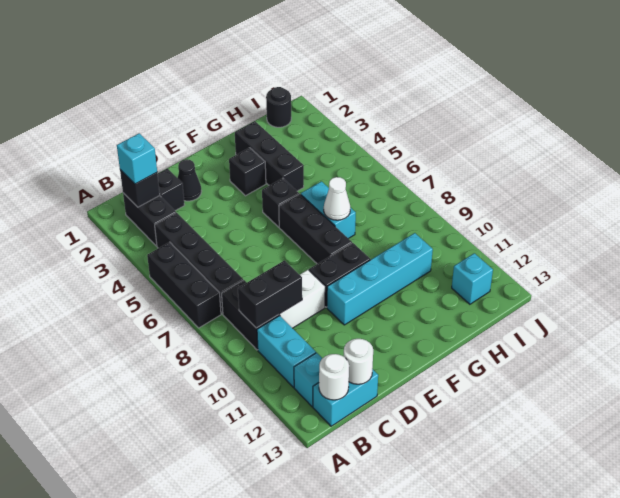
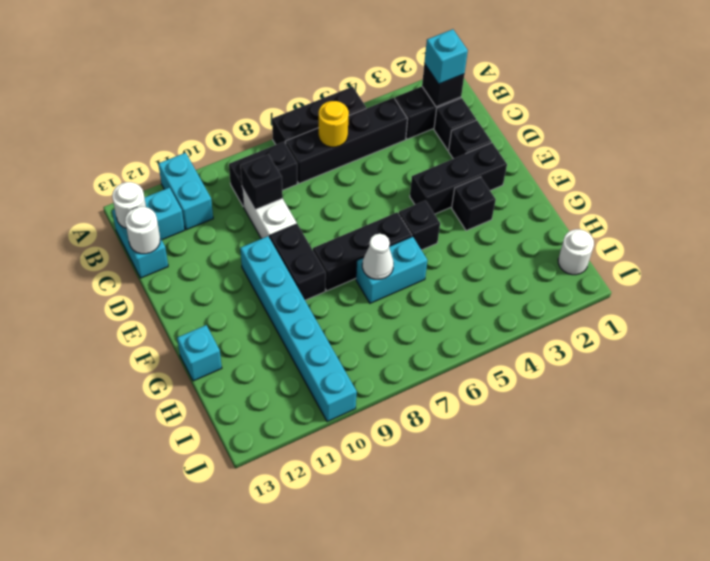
none -> yellow 1x1 round brick [319,101,349,147]
black 1x2 brick [238,260,302,328] -> black 1x1 brick [241,154,283,210]
cyan 1x2 brick [257,316,316,387] -> cyan 1x2 brick turned to [158,153,213,230]
black 1x1 cone [178,159,202,201] -> black 1x1 brick [449,120,491,159]
cyan 1x4 brick [327,233,433,325] -> cyan 1x6 brick [240,236,357,422]
black 1x3 brick [235,121,304,191] -> black 1x3 brick moved to [410,143,507,214]
black 1x1 round brick [266,87,291,127] -> white 1x1 round brick [558,229,594,275]
cyan 1x1 brick [452,253,493,304] -> cyan 1x1 brick moved to [177,325,222,381]

